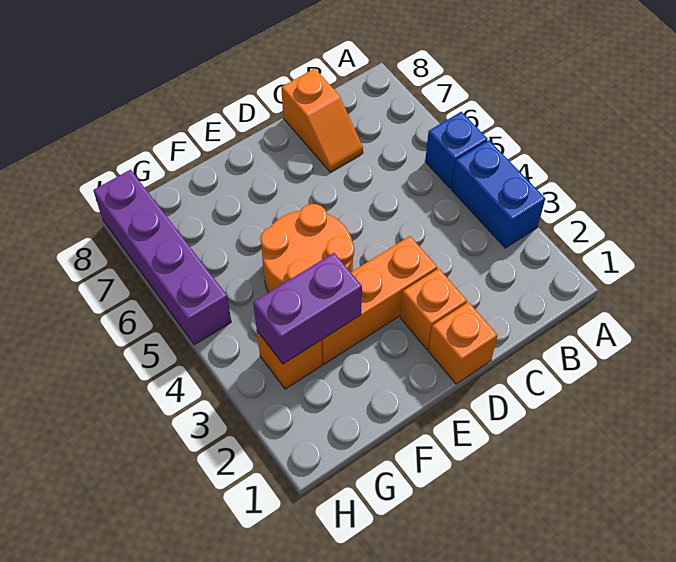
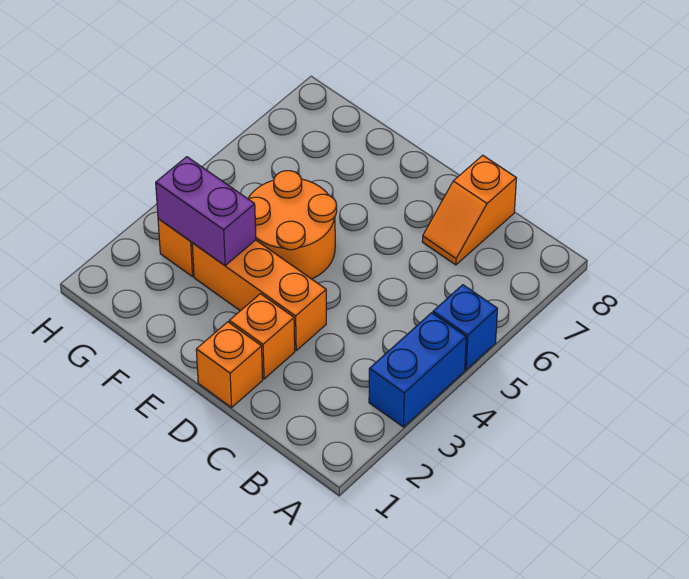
purple 1x4 brick [93,170,231,345] -> none

